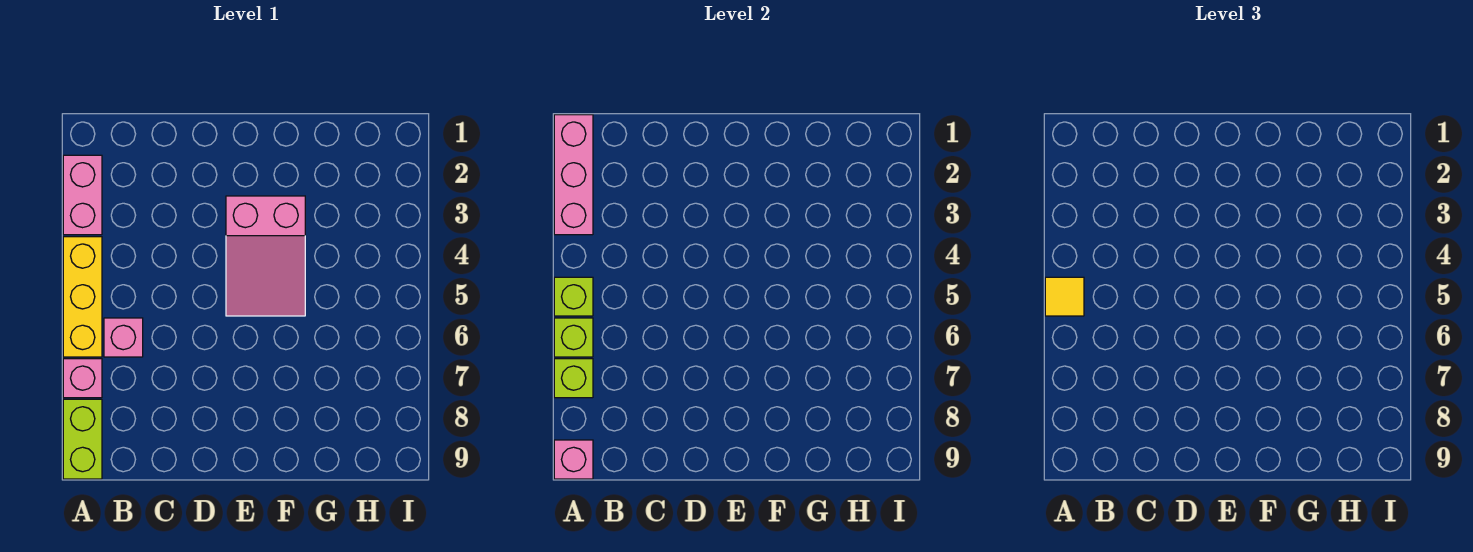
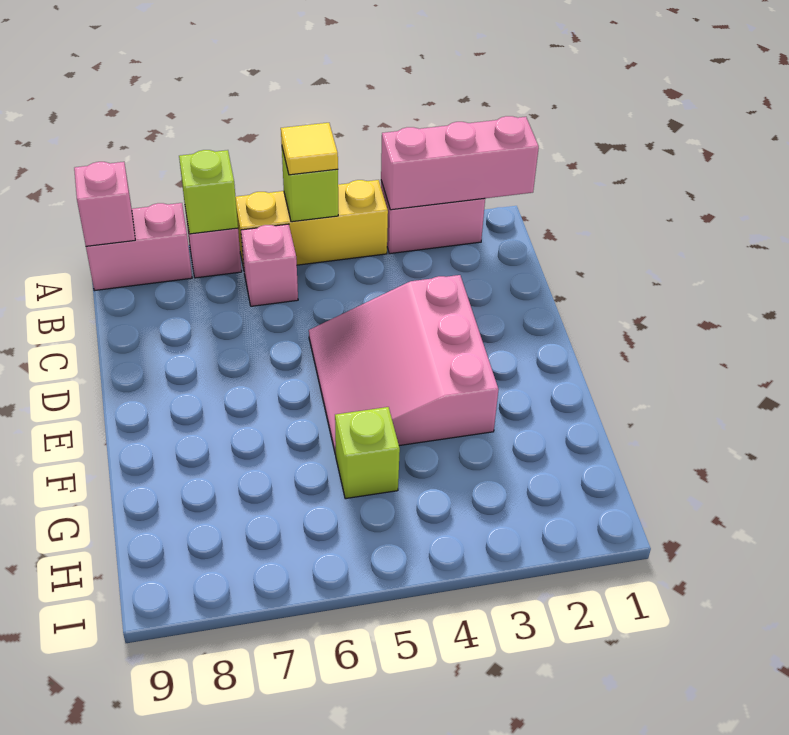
lime 1x1 brick [554,318,593,357] -> lime 1x1 brick moved to [335,407,400,499]
lime 1x2 brick [63,399,102,479] -> pink 1x2 brick [86,203,192,291]
pink 2x3 slope [226,196,305,316] -> pink 3x3 slope [309,275,499,455]

